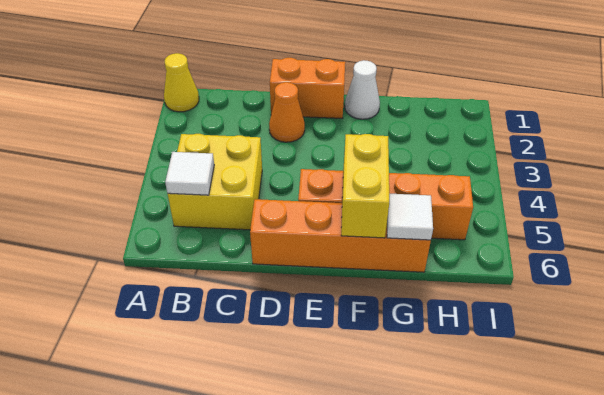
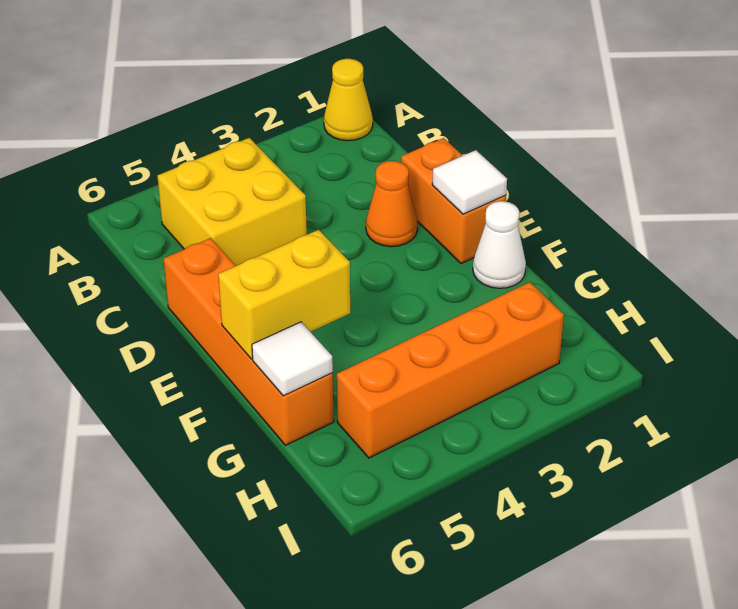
white 1x1 tile [165,152,214,195] -> white 1x1 tile moved to [432,150,507,214]
orange 1x4 brick [298,169,473,240] -> orange 1x4 brick turned to [337,282,564,458]

